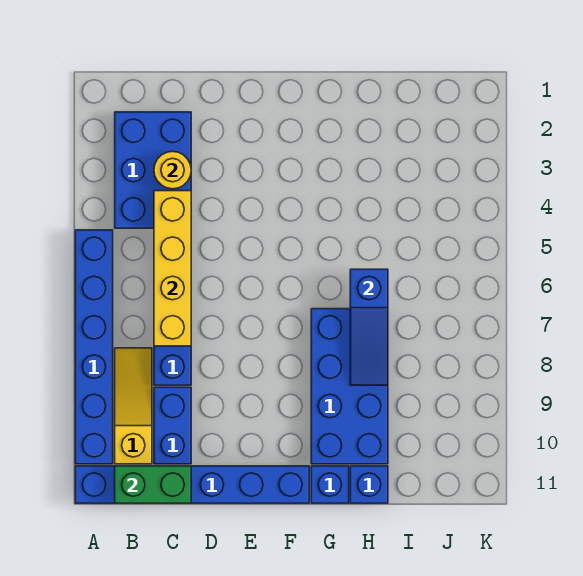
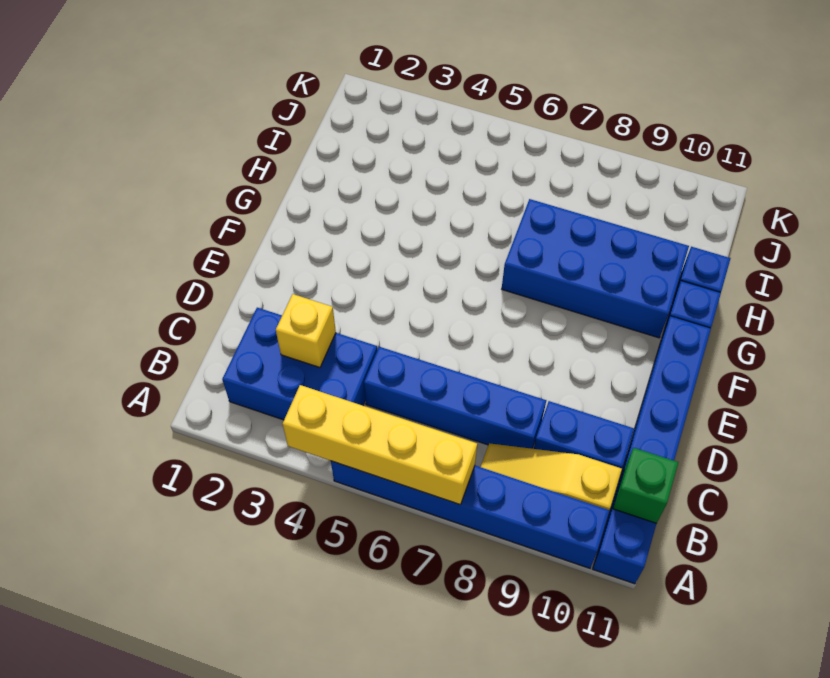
green 1x2 brick [115,466,191,503] -> green 1x1 brick [613,448,678,523]
yellow 1x1 round brick [154,151,191,189] -> yellow 1x1 brick [276,294,336,367]
yellow 1x4 brick [154,191,191,346] -> yellow 1x4 brick moved to [283,385,477,505]
blue 1x3 slope [350,269,388,385] -> none

